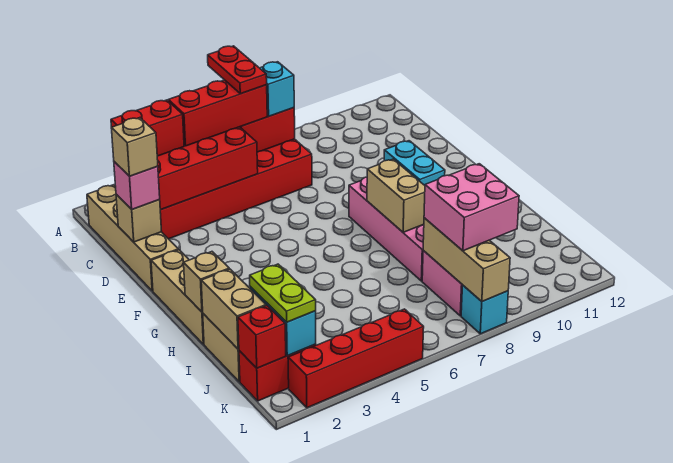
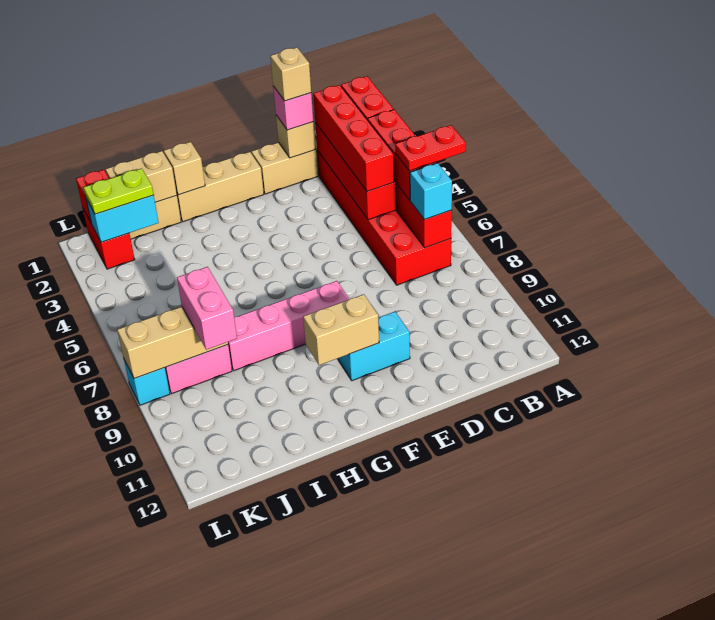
tan 1x2 brick [367,159,425,232] -> tan 1x2 brick moved to [303,294,379,365]
pink 2x2 brick [424,164,519,251] -> pink 1x2 brick [177,267,237,350]
red 1x4 brick [288,309,424,408] -> red 1x4 brick moved to [313,85,394,192]

